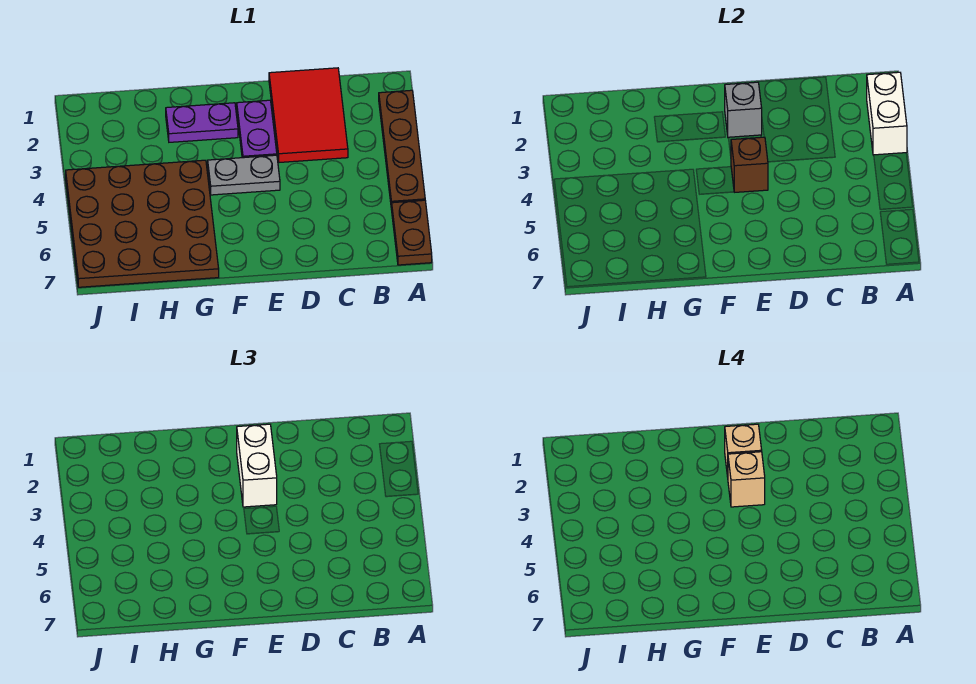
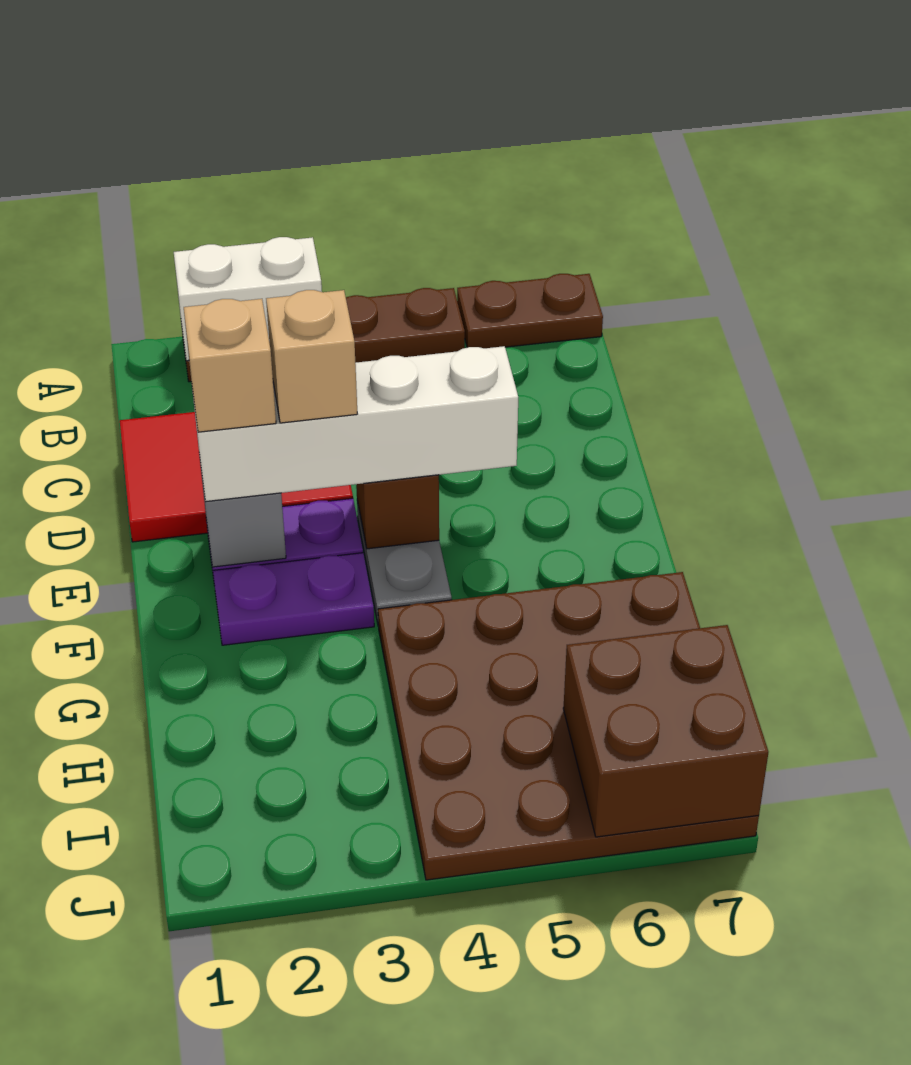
white 1x2 brick [237,424,277,507] -> white 1x4 brick [192,346,518,502]
purple 1x2 plate [166,103,238,142] -> purple 1x2 plate turned to [213,553,374,645]
none -> brown 2x2 brick [563,625,768,837]

